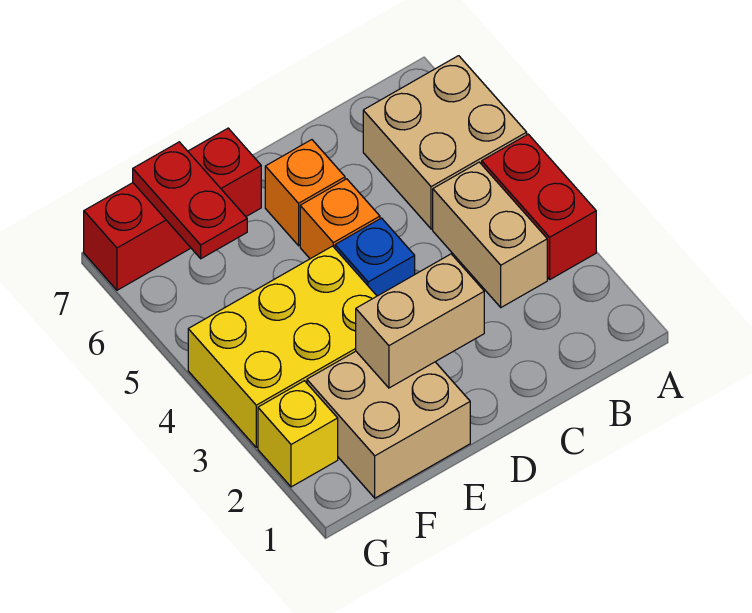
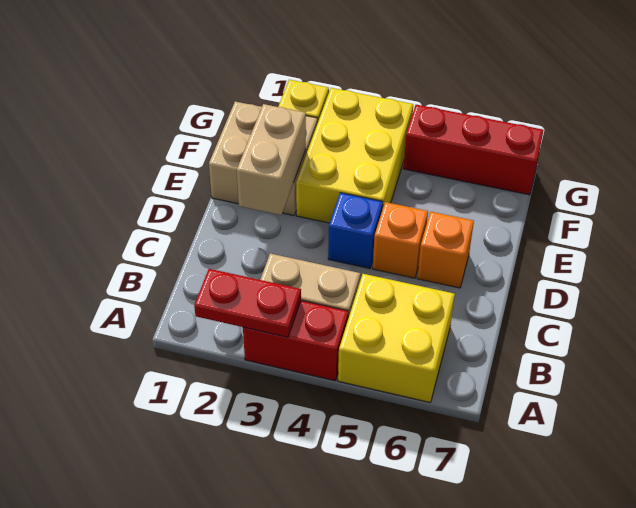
tan 2x2 brick [363,56,527,229] -> yellow 2x2 brick [338,274,455,403]
red 1x3 brick [84,128,261,290] -> red 1x3 brick turned to [404,105,544,195]
red 1x2 plate [133,142,247,259] -> red 1x2 plate moved to [194,269,301,337]

